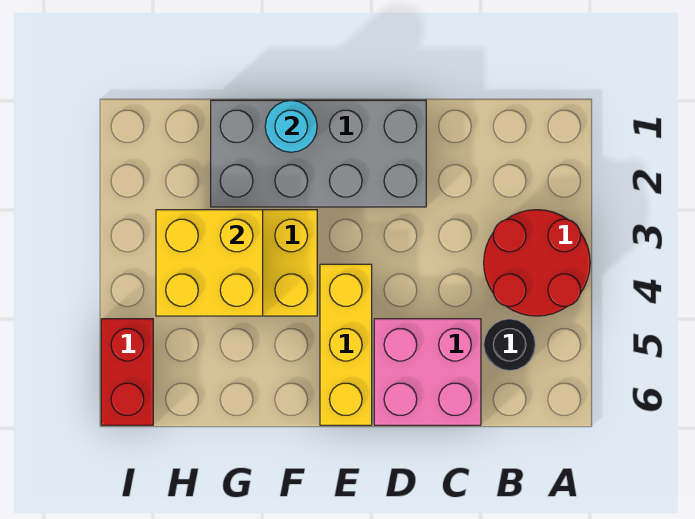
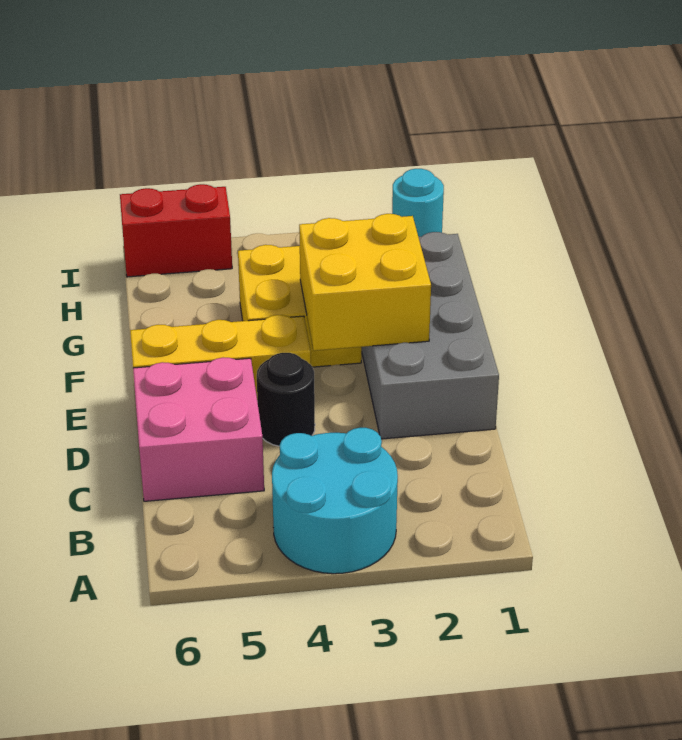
red 2x2 round brick [484,210,590,316] -> cyan 2x2 round brick [272,428,398,574]
black 1x1 round brick [484,319,536,371] -> black 1x1 round brick moved to [257,353,315,446]
cyan 1x1 round brick [265,100,317,152] -> cyan 1x1 round brick moved to [392,169,444,237]
yellow 2x2 brick [156,210,263,316] -> yellow 2x2 brick moved to [299,214,431,351]

